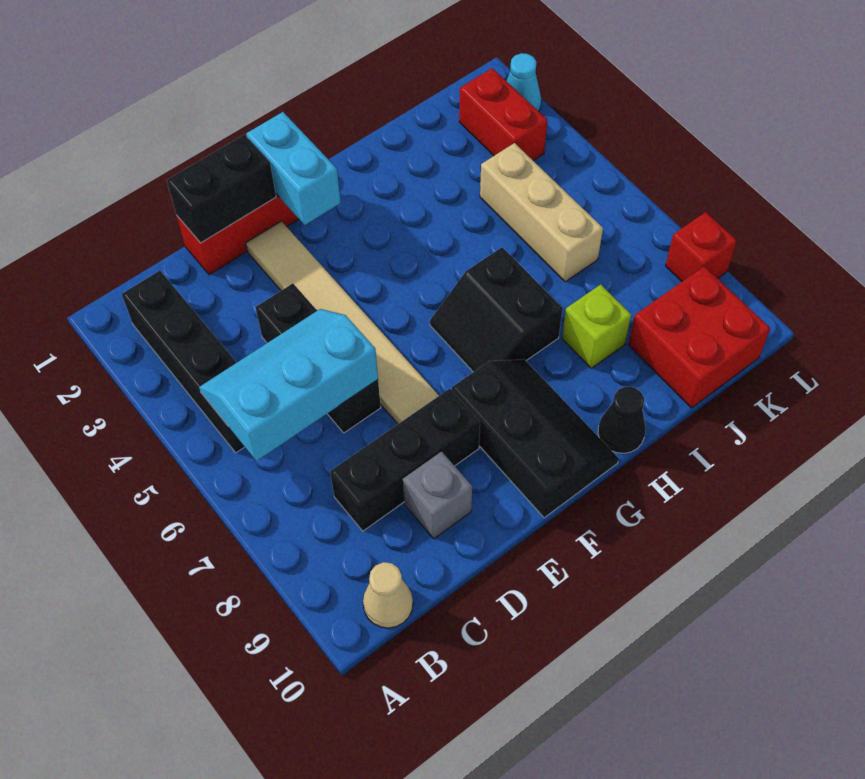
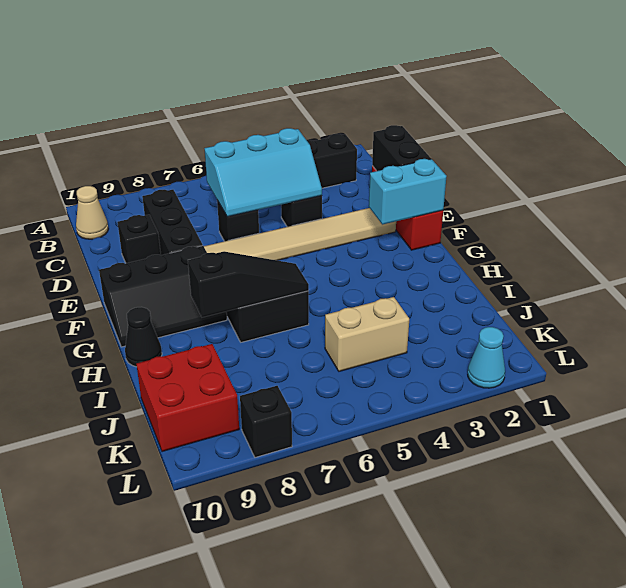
cyan 2x3 slope [199,309,378,461] -> cyan 2x3 slope turned to [205,128,322,217]
grey 1x1 brick [403,452,472,539] -> black 1x1 brick [118,215,161,263]
none -> black 1x3 slope [188,251,309,317]
lime 1x1 brick [562,284,631,368] -> none
tan 1x3 brick [480,143,603,282] -> tan 1x2 brick [325,297,409,371]
red 1x2 brick [459,68,547,161] -> none
red 1x1 brick [666,212,737,281] -> black 1x1 brick [240,386,292,457]

